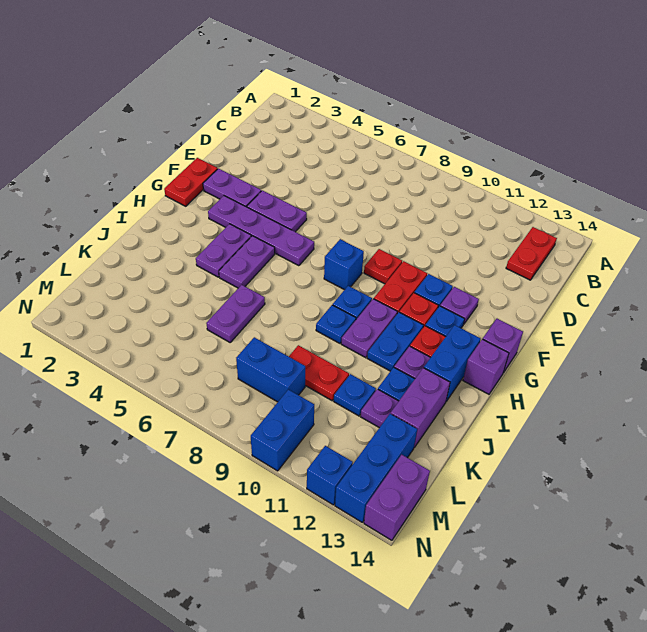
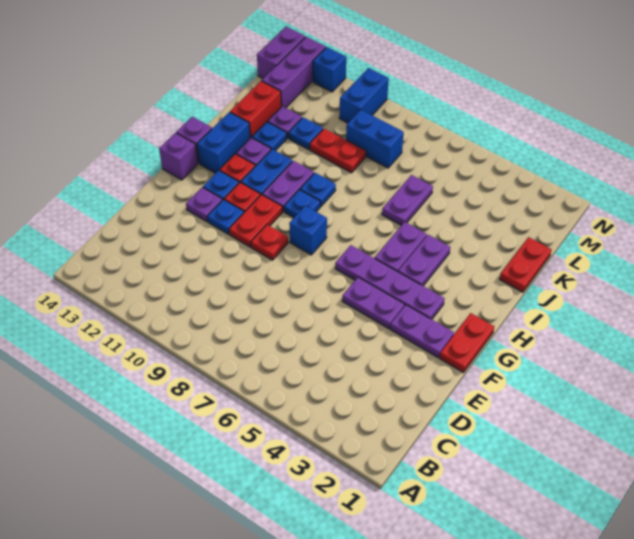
red 1x2 plate [506,227,557,280] -> red 1x2 plate moved to [500,237,552,292]
purple 1x2 brick [391,368,450,448] -> red 1x2 brick [230,81,281,138]
blue 1x3 brick [335,414,417,522] -> purple 1x3 brick [262,37,326,108]

